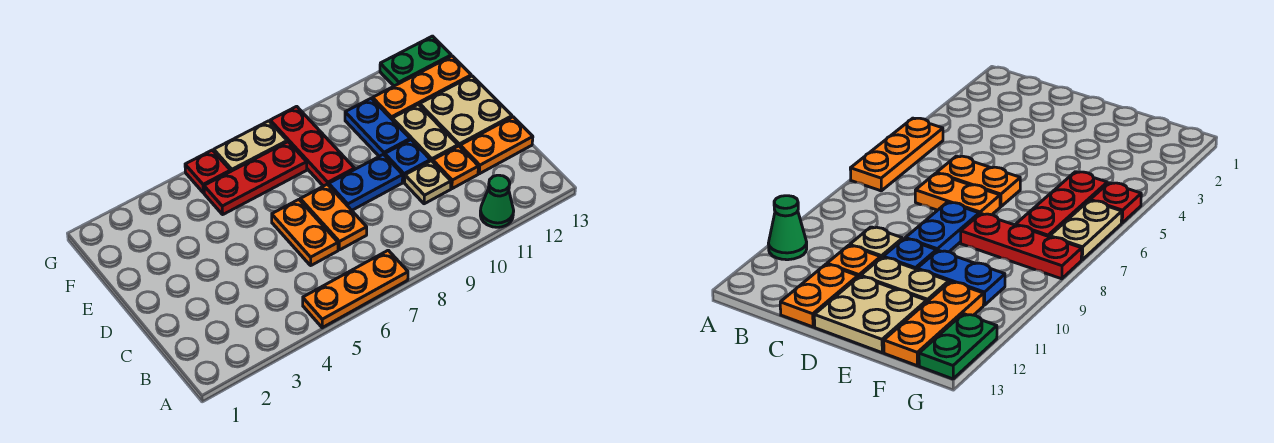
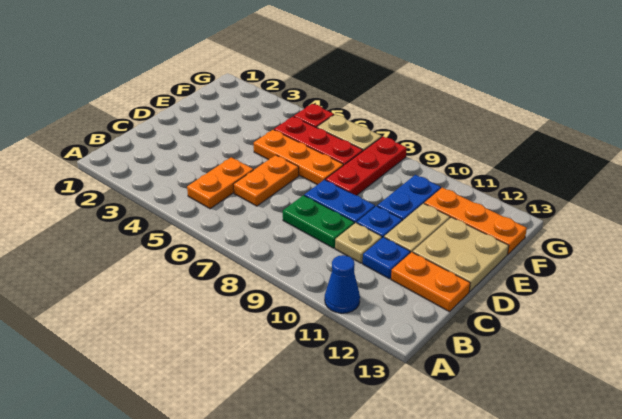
orange 1x3 plate [303,250,408,328] -> orange 1x3 plate moved to [254,130,343,185]
green 1x1 cone [480,175,514,227] -> blue 1x1 cone [325,255,360,313]
orange 1x2 plate [300,184,367,250] -> orange 1x2 plate moved to [187,157,253,209]
orange 1x1 plate [433,146,479,189] -> blue 1x1 plate [363,237,410,279]
green 1x2 plate [380,36,451,86] -> green 1x2 plate moved to [283,195,354,248]

